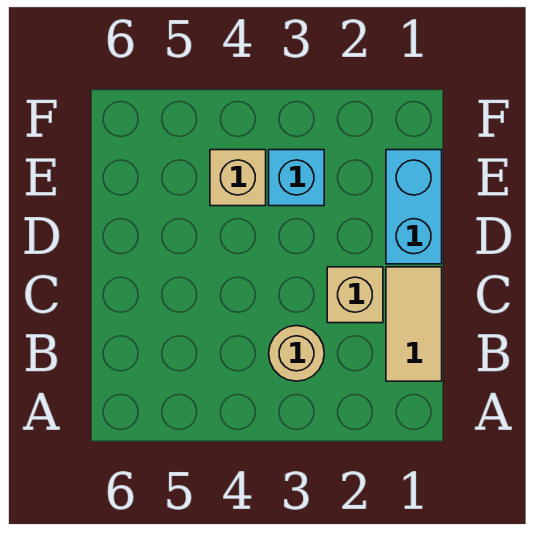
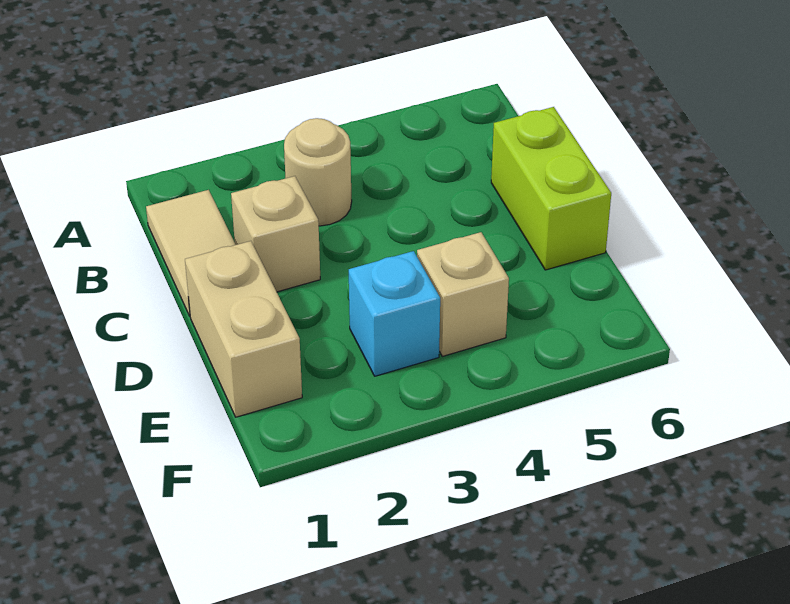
none -> lime 1x2 brick [491,107,611,270]
cyan 1x2 brick [386,150,442,264] -> tan 1x2 brick [185,241,302,417]

